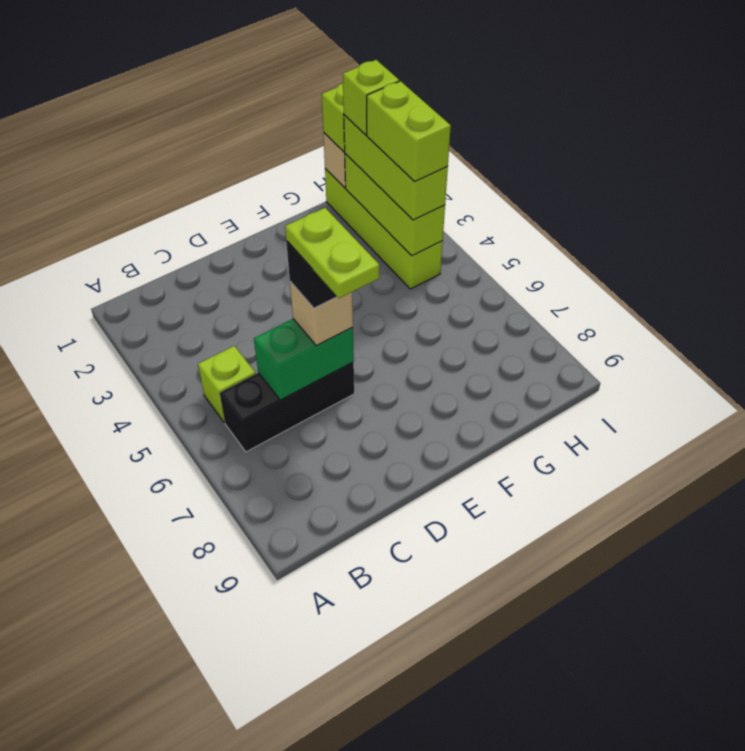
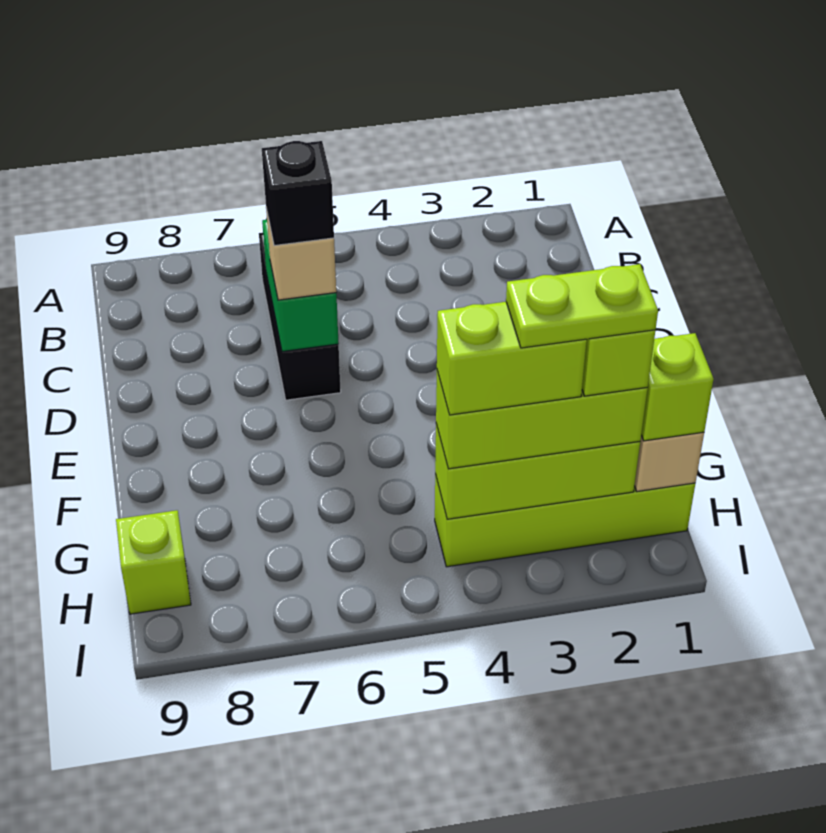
lime 1x1 brick [198,346,256,422] -> lime 1x1 brick moved to [116,510,191,614]
lime 1x2 plate [285,208,379,298] -> lime 1x2 plate moved to [506,264,658,348]

